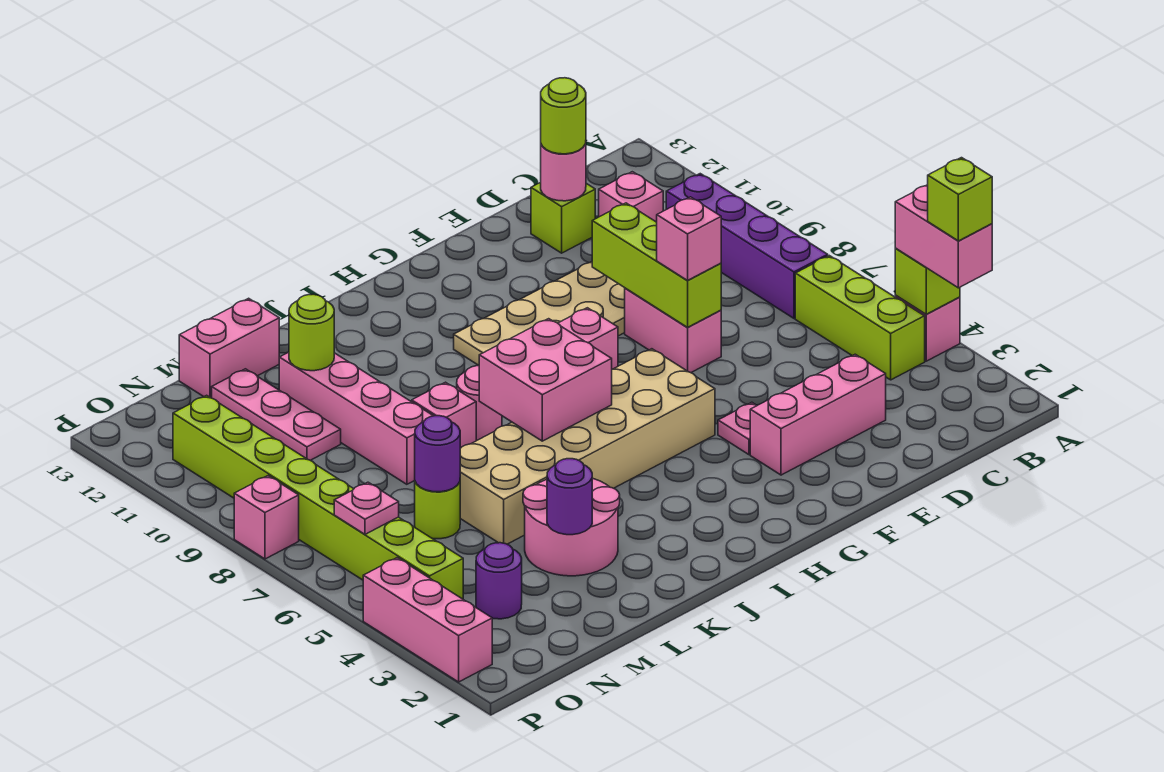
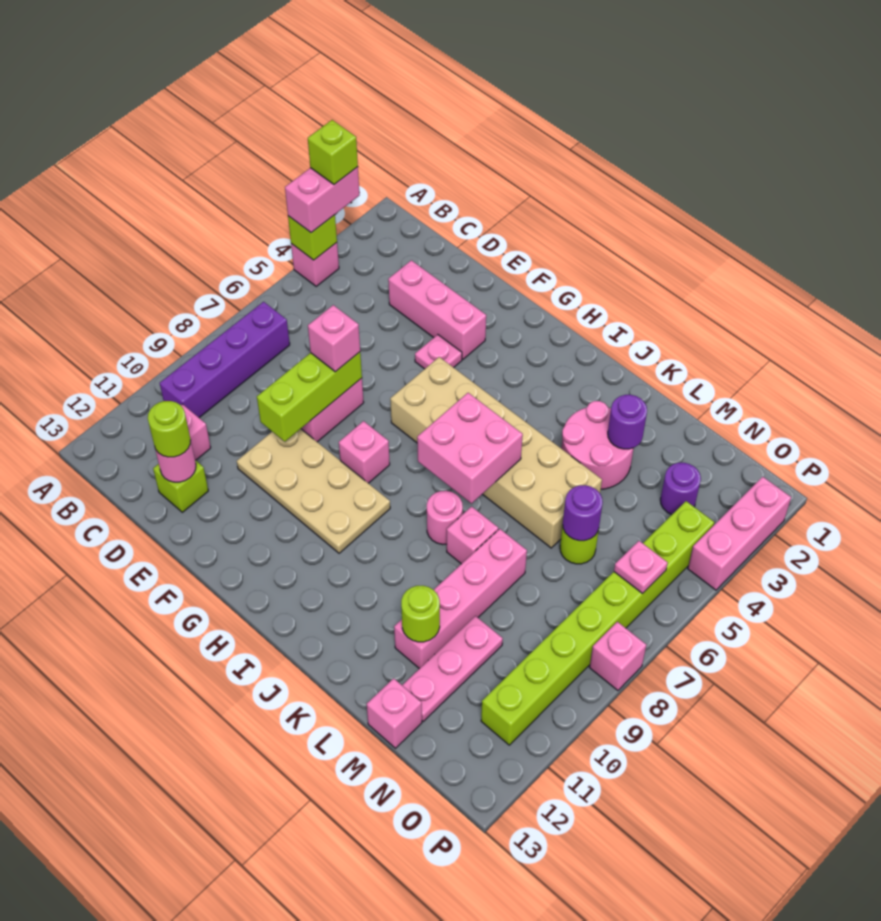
lime 1x3 brick [795,256,925,380] -> none
pink 1x2 brick [179,298,279,398] -> pink 1x1 brick [367,678,422,748]

